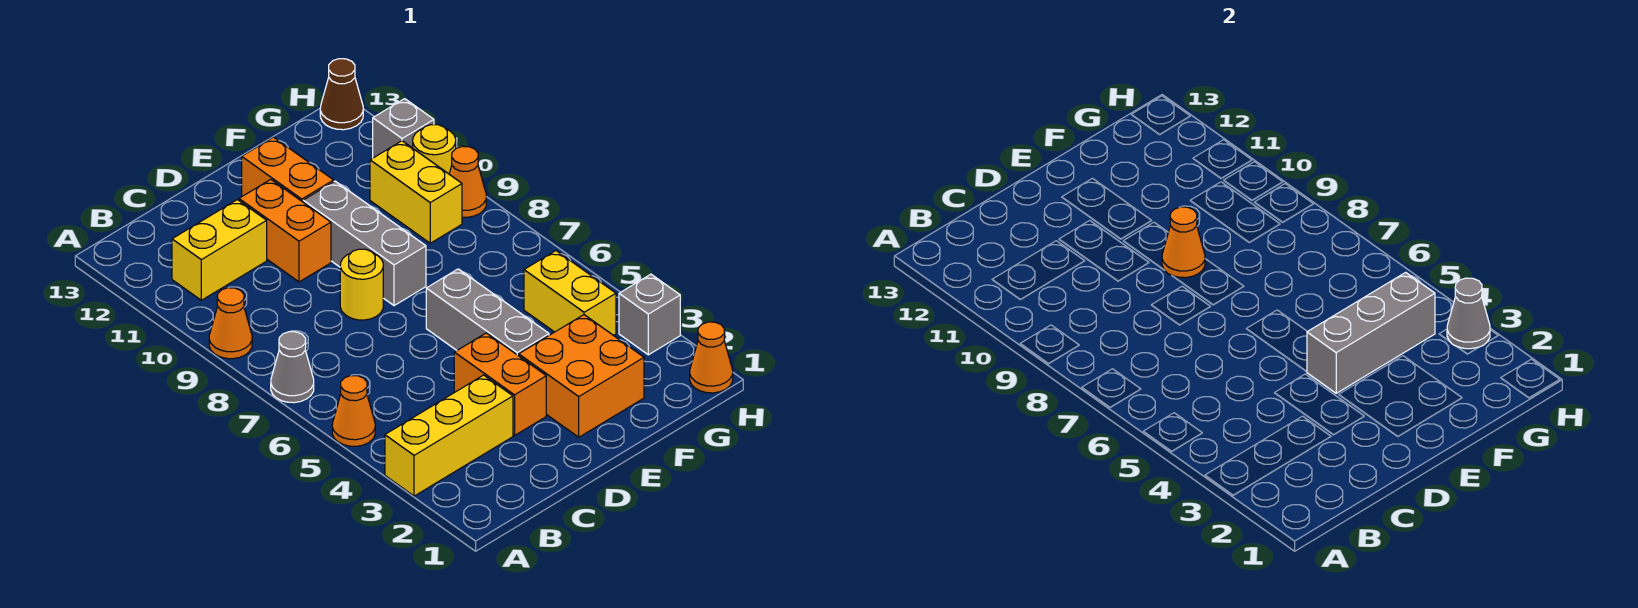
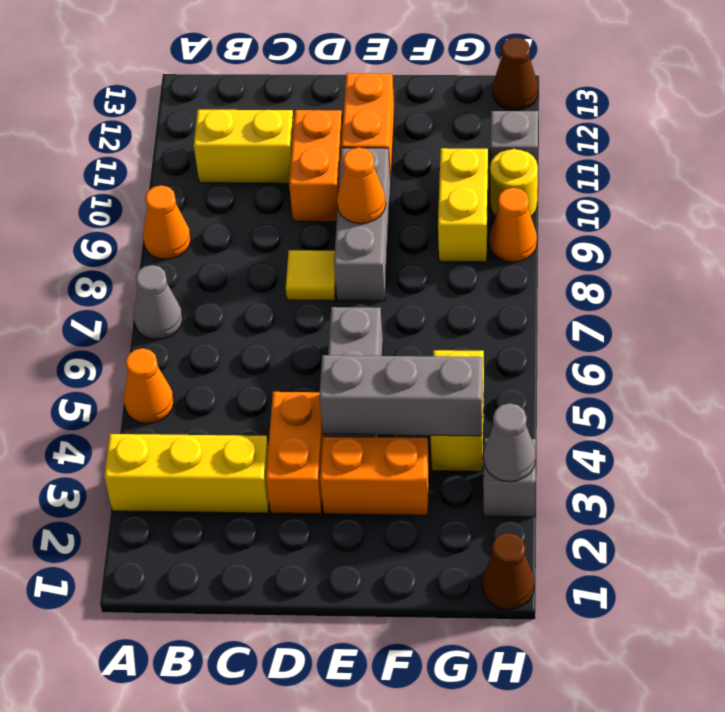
yellow 1x1 round brick [340,249,383,320] -> yellow 1x1 tile [286,250,336,301]
orange 2x2 brick [519,315,644,437] -> orange 1x2 brick [320,436,429,515]
orange 1x1 cone [690,322,733,393] -> brown 1x1 cone [482,533,534,610]

